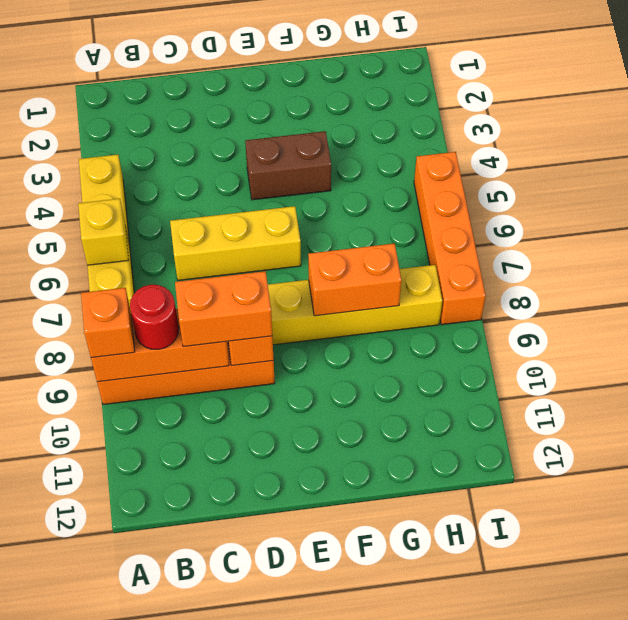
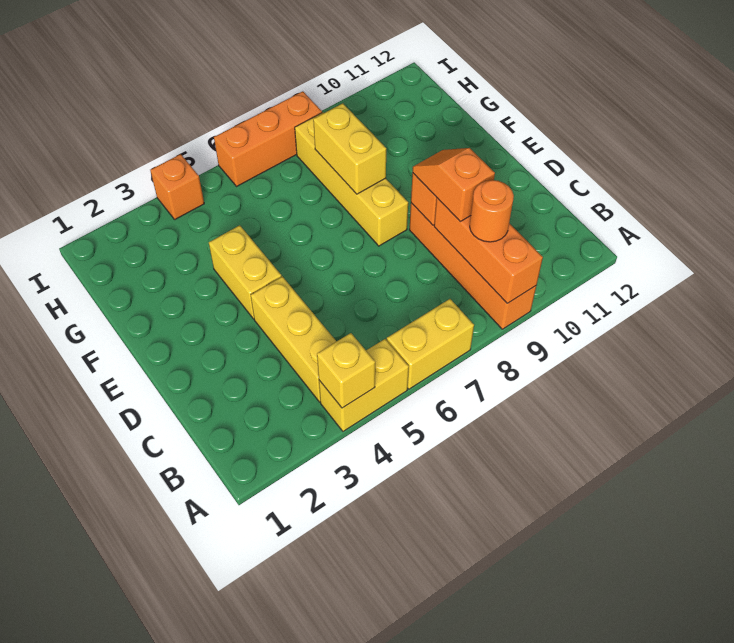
yellow 1x1 brick [78,199,129,265] -> yellow 1x1 brick moved to [317,333,375,408]
orange 1x1 brick [81,288,135,358] -> orange 1x1 brick moved to [150,154,204,219]
red 1x1 round brick [130,285,179,349] -> orange 1x1 round brick [470,180,514,242]
yellow 1x3 brick [170,206,301,280] -> yellow 1x3 brick moved to [251,276,336,402]
orange 1x2 brick [175,271,272,347] -> orange 1x2 slope [413,148,495,221]
brown 1x2 brick [245,131,331,200] -> yellow 1x2 brick [209,225,282,319]
orange 1x2 brick [308,243,401,316] -> yellow 1x2 brick [313,103,386,194]
orange 1x4 brick [414,152,486,325] -> orange 1x3 brick [214,91,322,186]

